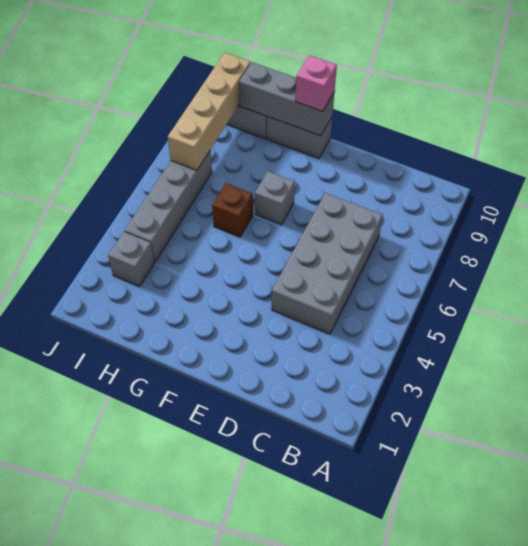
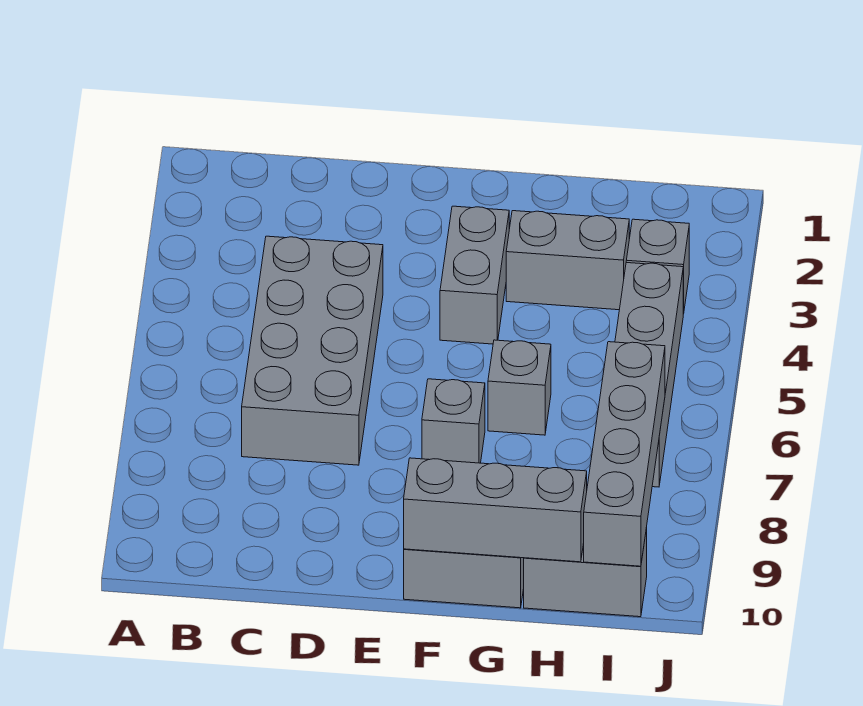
none -> grey 1x2 brick [440,206,509,344]
pink 1x1 brick [295,55,337,111] -> none
none -> grey 1x2 brick [506,211,629,310]
brown 1x1 brick [212,183,253,237] -> grey 1x1 brick [488,340,551,435]
tan 1x4 brick [168,53,251,170] -> grey 1x4 brick [584,342,665,566]

